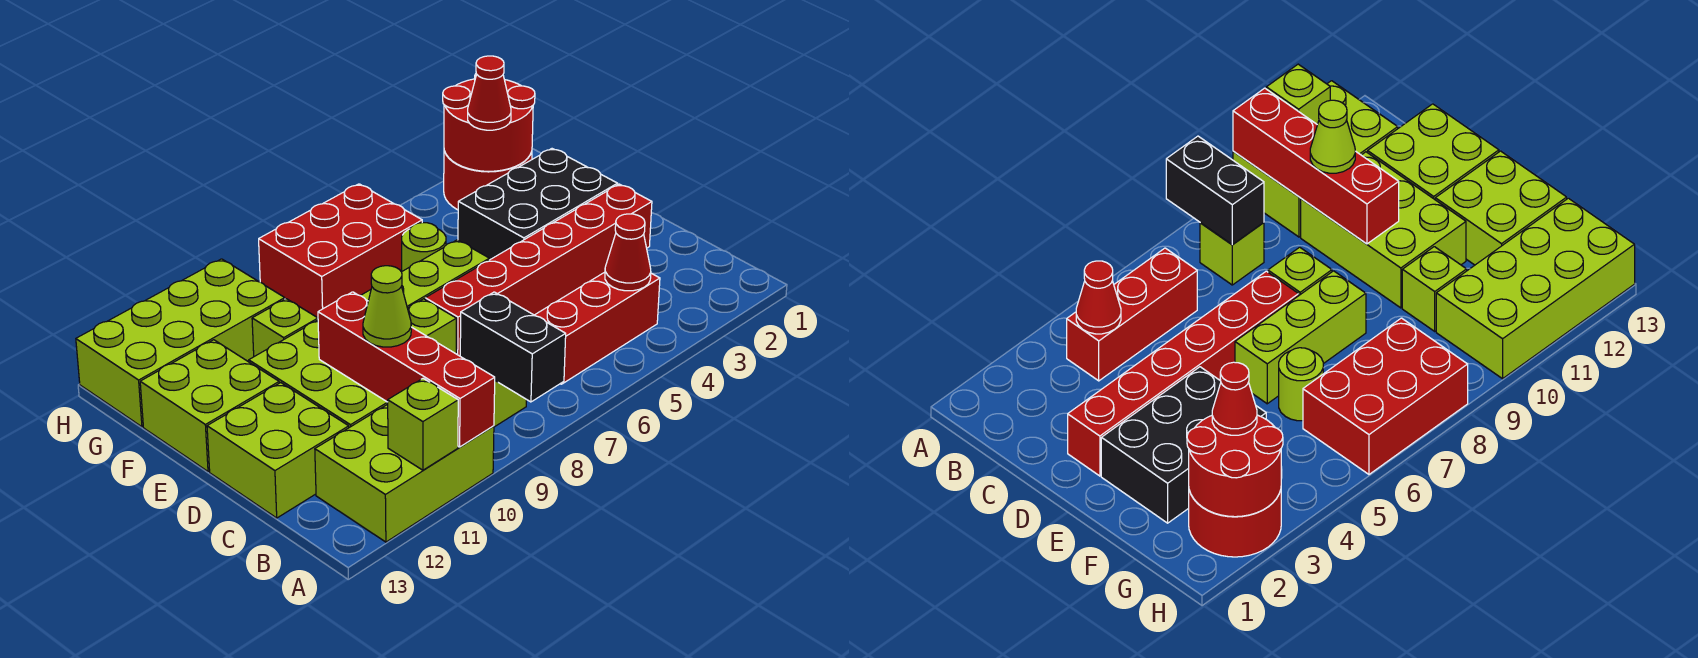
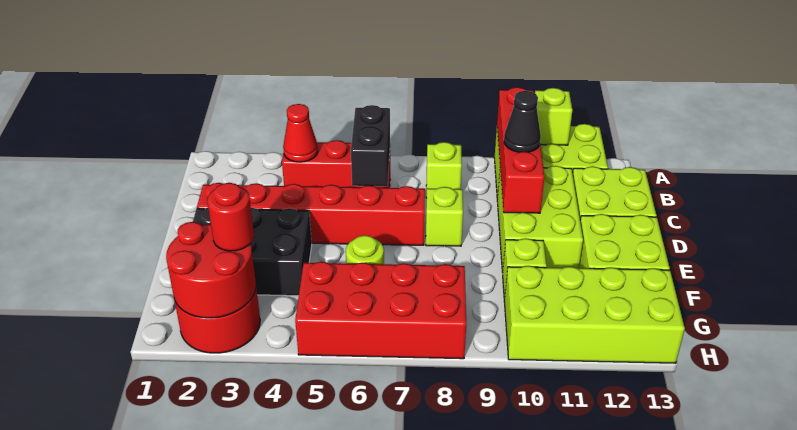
black 1x2 brick [460,292,566,402] -> black 1x2 brick moved to [351,105,390,186]
lime 1x1 cone [363,266,411,347] -> black 1x1 cone [504,91,541,152]
lime 1x3 brick [361,240,489,308] -> none
red 1x1 cone [468,56,511,130] -> red 1x1 round brick [207,183,254,251]
red 2x3 brick [259,184,422,318] -> red 2x4 brick [295,262,466,359]

